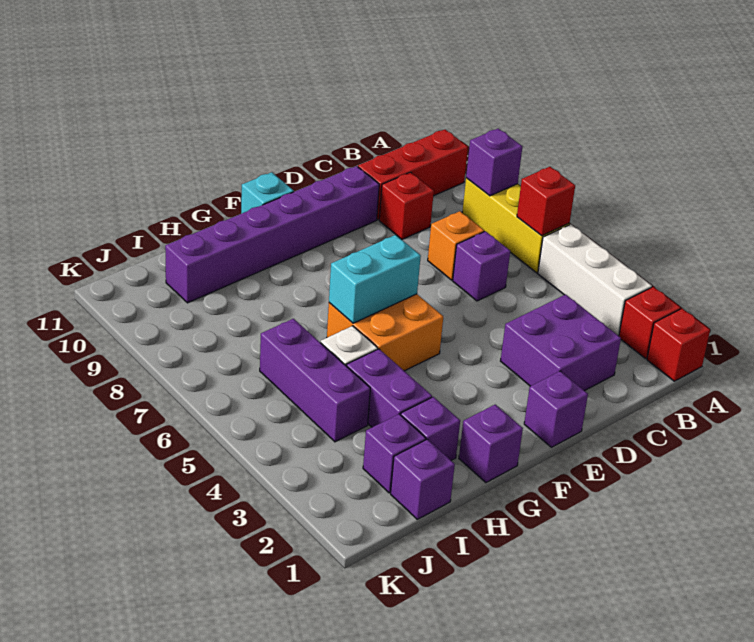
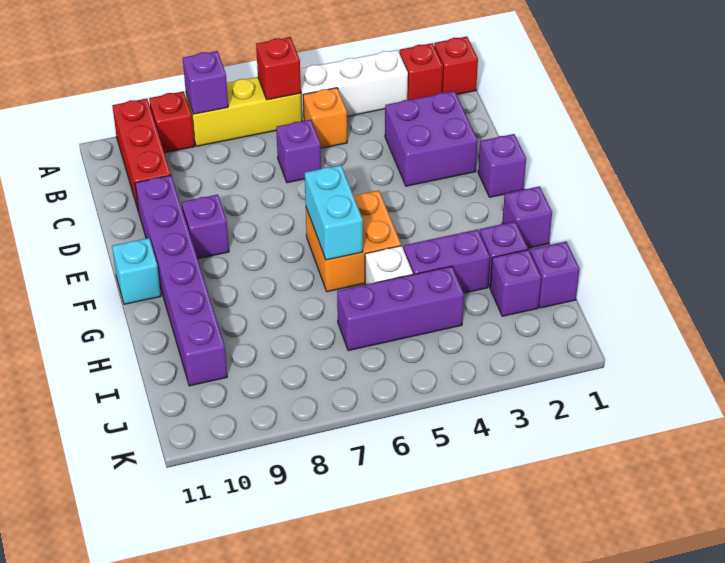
orange 1x1 brick [428,211,484,280] -> orange 1x1 brick moved to [303,88,347,148]
red 1x1 brick [379,172,434,240] -> red 1x1 brick moved to [149,91,195,153]
none -> purple 1x1 brick [182,194,229,259]

